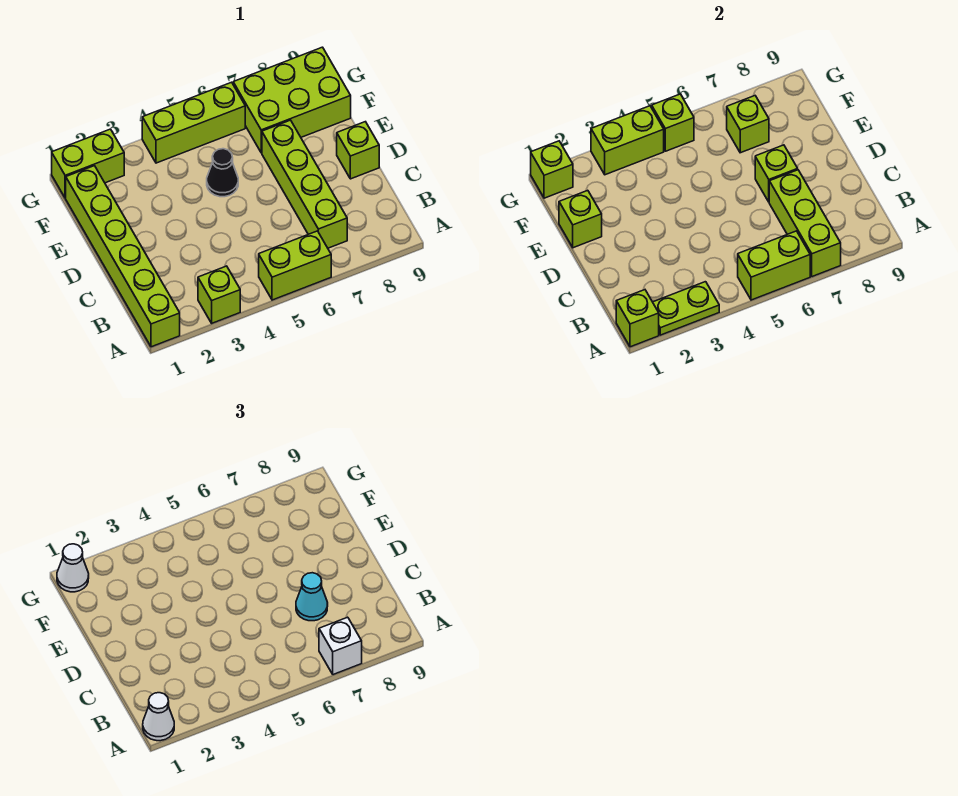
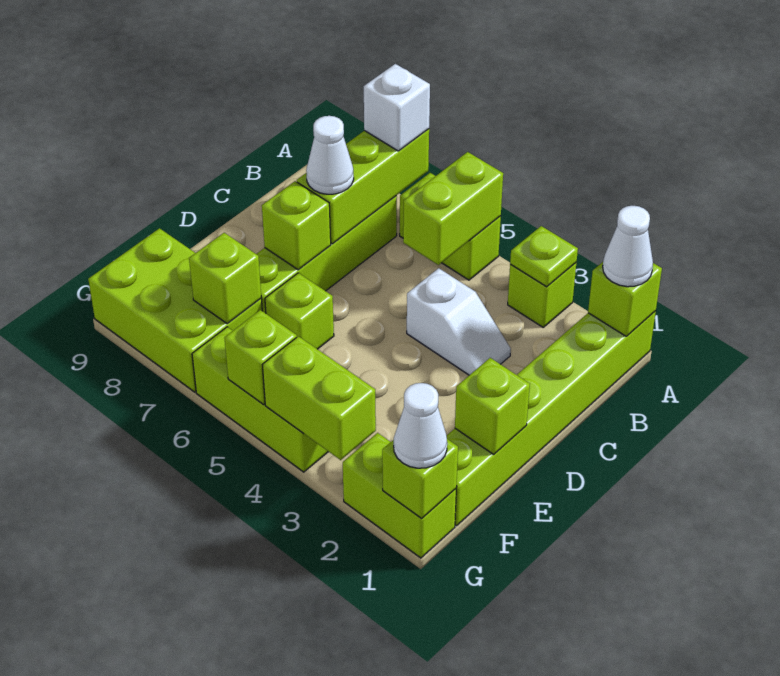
lime 1x2 plate [653,282,719,335] -> lime 1x1 plate [510,226,578,287]
lime 1x2 brick [738,231,810,300] -> lime 1x2 brick turned to [403,152,503,265]
none -> white 1x2 slope [407,268,511,375]
cyan 1x1 cone [296,573,328,621] -> white 1x1 cone [306,116,354,194]
lime 1x1 brick [337,122,379,179] -> lime 1x1 brick moved to [265,273,334,349]
black 1x1 cone [207,149,238,197] -> none

